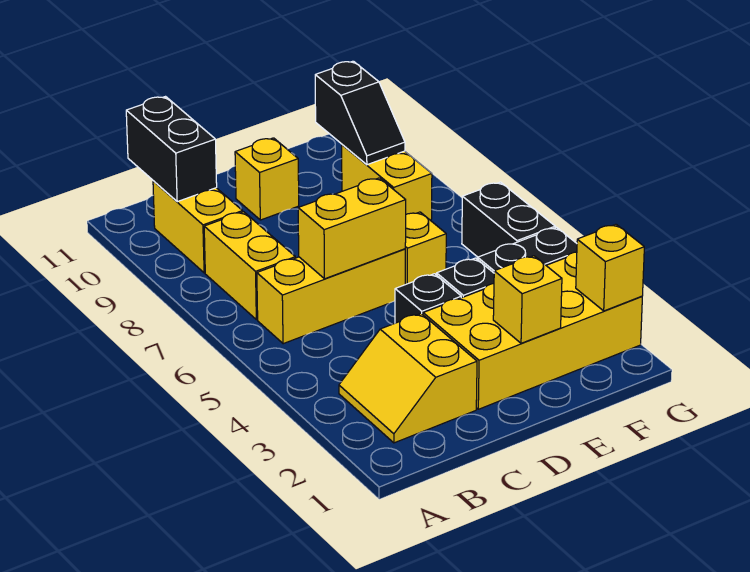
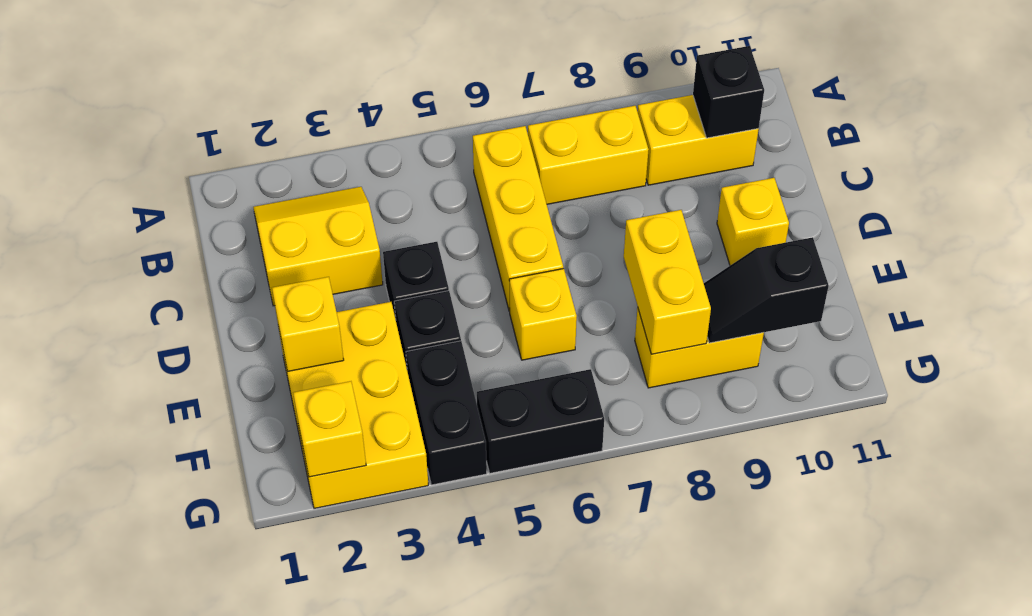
black 1x2 brick [126,97,217,202] -> black 1x1 brick [693,46,764,138]
yellow 1x2 brick [298,178,406,279] -> yellow 1x2 brick moved to [624,210,711,354]
yellow 2x4 brick [423,252,642,409] -> yellow 2x3 brick [279,302,428,508]

